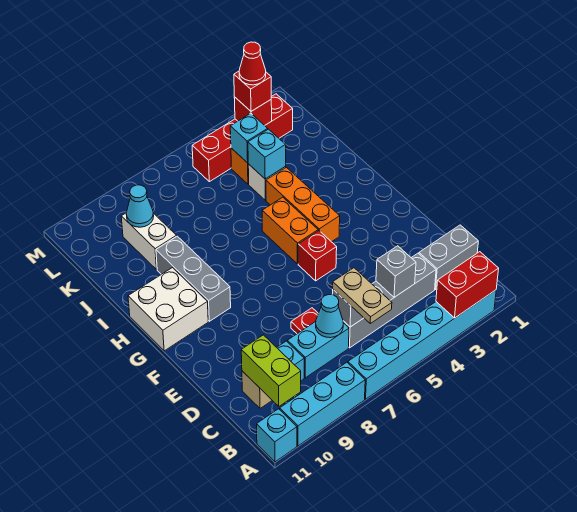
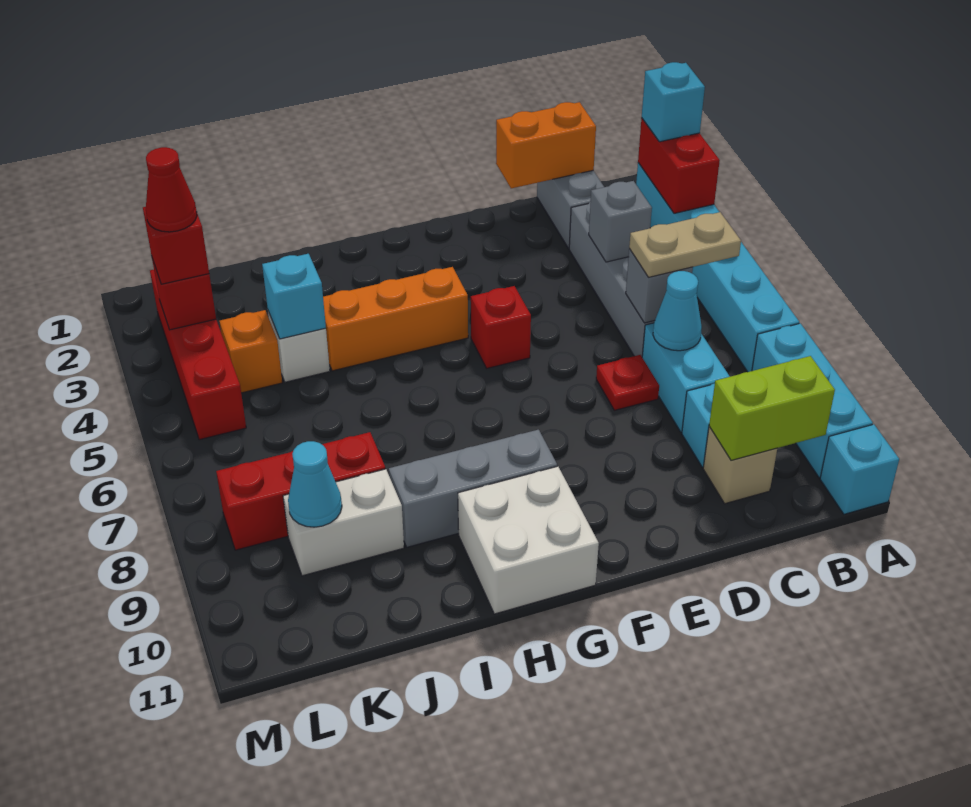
orange 1x2 brick [262,197,318,264] -> orange 1x2 brick moved to [496,102,596,188]
none -> red 1x3 brick [216,432,385,550]
cyan 1x1 brick [230,113,268,163] -> cyan 1x1 brick moved to [642,62,705,142]

